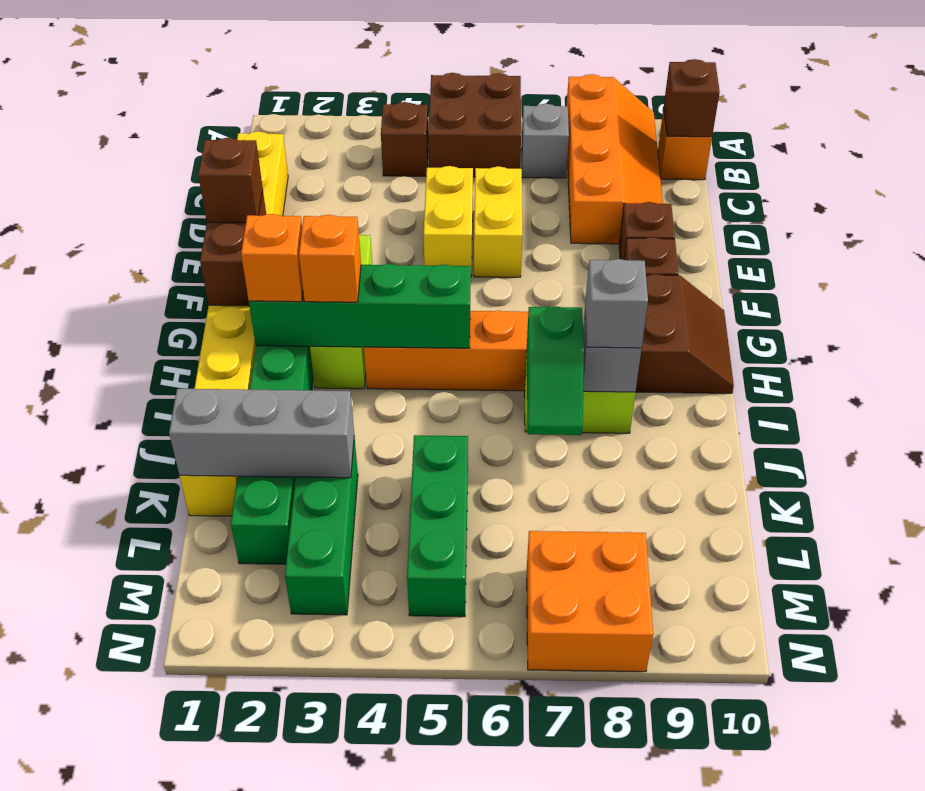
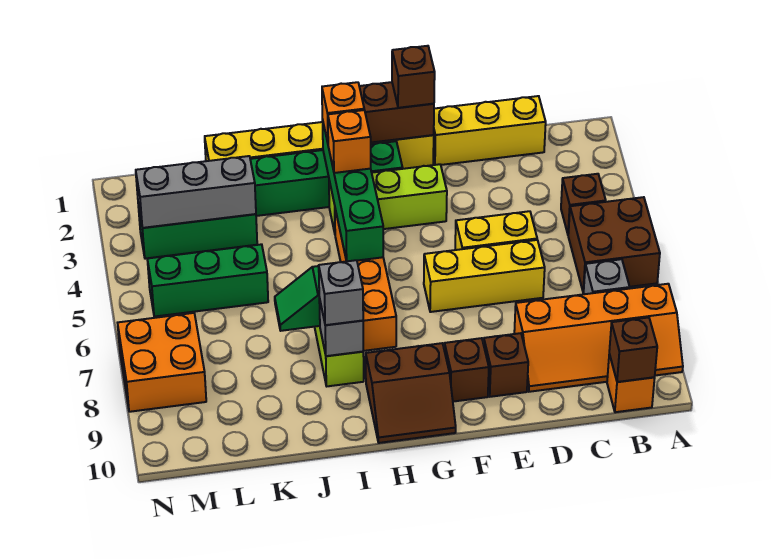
yellow 1x2 brick [474,166,522,277] -> yellow 1x3 brick [424,240,545,312]
grey 1x3 brick [169,389,354,478] -> grey 1x3 brick turned to [136,156,256,228]

